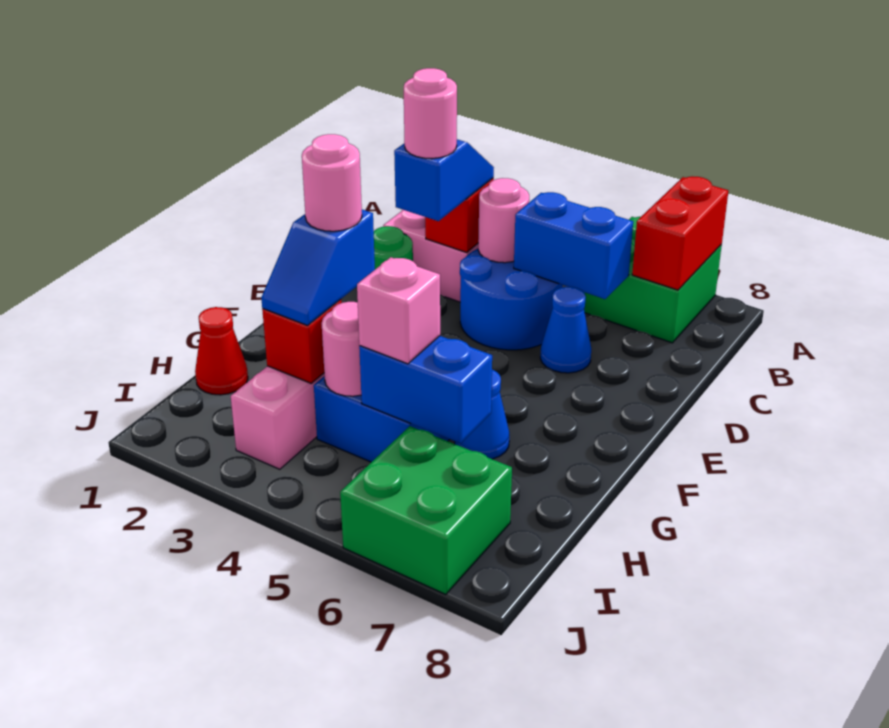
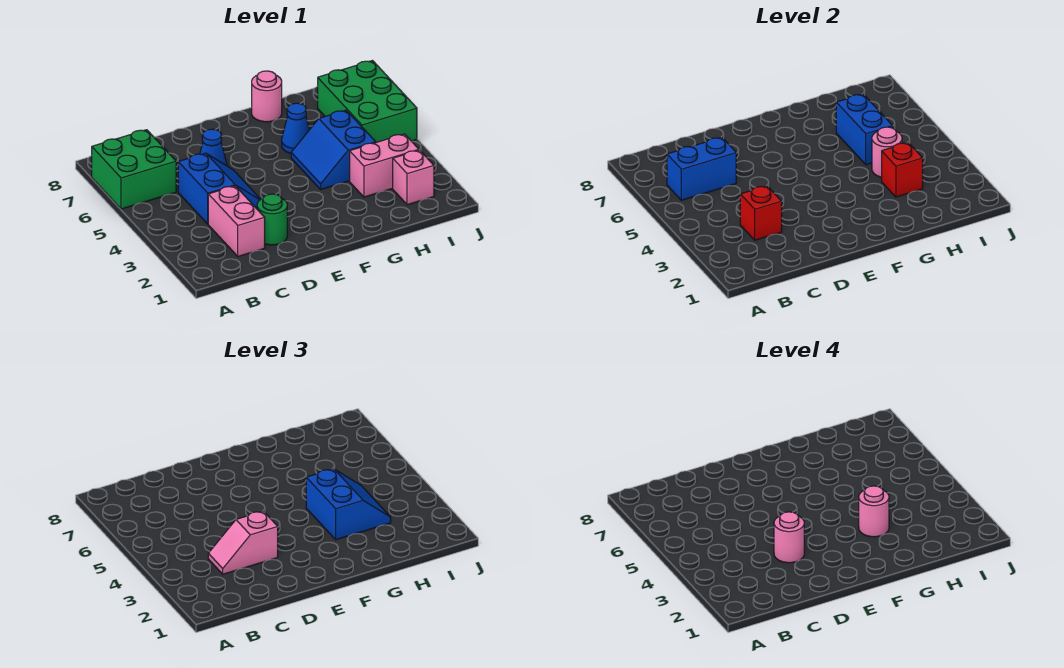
red 1x2 brick [632,176,728,290] -> none
blue 1x2 slope [394,139,494,221] -> pink 1x2 slope [208,511,278,574]
blue 2x2 round brick [460,249,563,350] -> blue 2x2 slope [178,153,261,224]
pink 1x1 round brick [478,178,529,263] -> pink 1x1 round brick moved to [252,71,282,122]
blue 1x2 brick [514,192,633,299] -> blue 1x2 brick turned to [667,137,736,200]
blue 1x2 slope [261,210,375,325] -> blue 2x2 slope [306,469,391,540]
red 1x1 cone [195,307,248,395] -> none
pink 1x1 brick [357,257,440,364] -> pink 1x1 brick moved to [393,150,434,205]
green 2x2 brick [340,426,512,594] -> green 2x3 brick [318,61,417,142]

